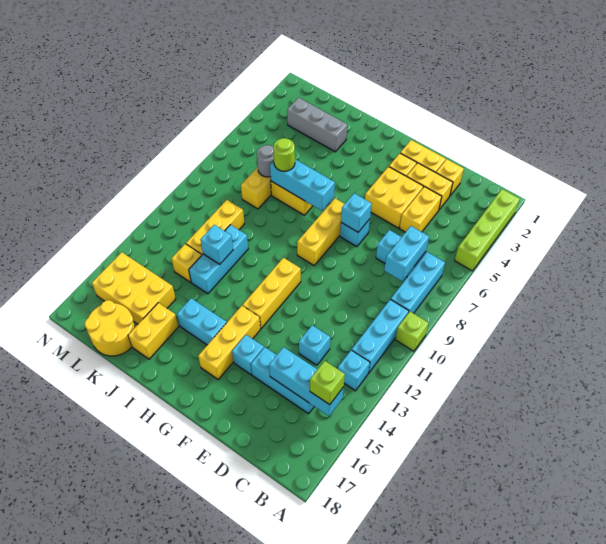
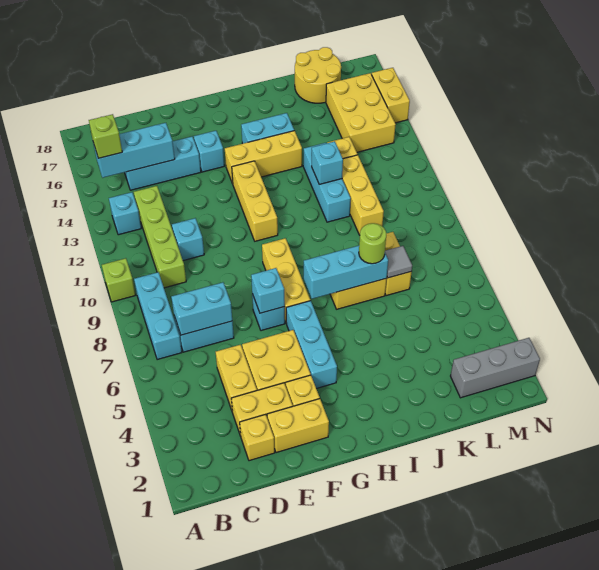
lime 1x4 brick [455,189,520,271] -> lime 1x4 brick moved to [134,186,186,288]
cyan 1x3 brick [352,299,409,373] -> cyan 1x3 brick moved to [286,301,337,389]
cyan 1x2 brick [384,226,429,281] -> cyan 1x2 brick turned to [171,282,232,335]
cyan 1x1 brick [299,325,330,365] -> cyan 1x1 brick moved to [172,218,204,261]
yellow 1x3 brick [198,306,260,380] -> yellow 1x3 brick turned to [225,131,302,184]
grey 1x3 brick [287,98,347,152] -> grey 1x3 brick moved to [451,338,540,398]
yellow 1x2 brick [128,303,178,359] -> yellow 1x2 brick moved to [372,68,410,123]
grey 1x1 round brick [257,145,274,177] -> grey 1x1 tile [385,246,412,278]
yellow 2x3 brick [92,252,176,324] -> yellow 2x3 brick turned to [326,73,396,152]

